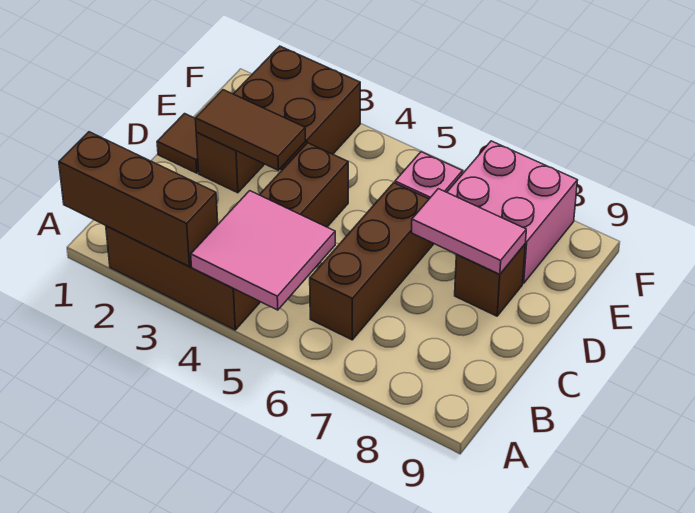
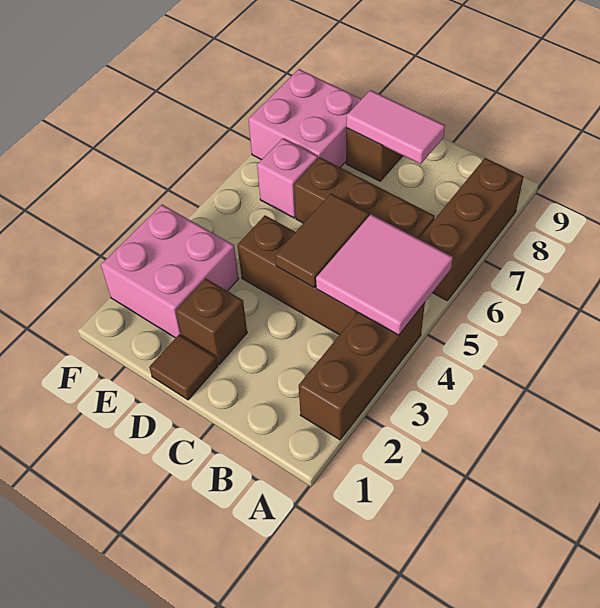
brown 1x3 brick [59,132,218,266] -> brown 1x3 brick moved to [419,158,524,300]
brown 1x2 tile [195,90,305,170] -> brown 1x2 tile moved to [275,194,369,287]
pink 1x2 tile [412,189,526,274] -> pink 1x2 tile turned to [346,90,445,164]
brown 2x2 brick [234,46,360,170] -> pink 2x2 brick [101,205,239,338]

